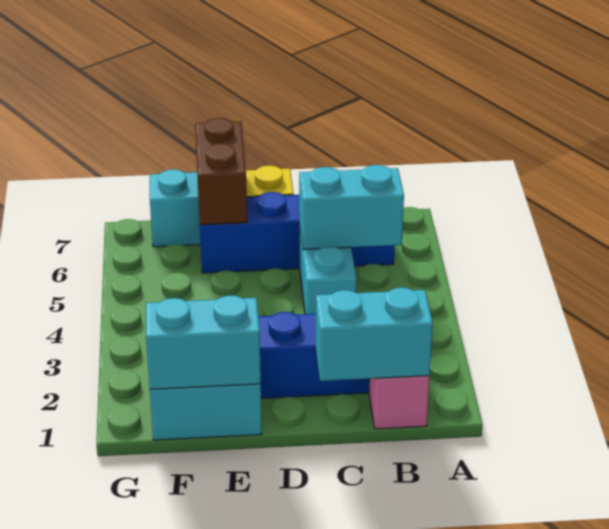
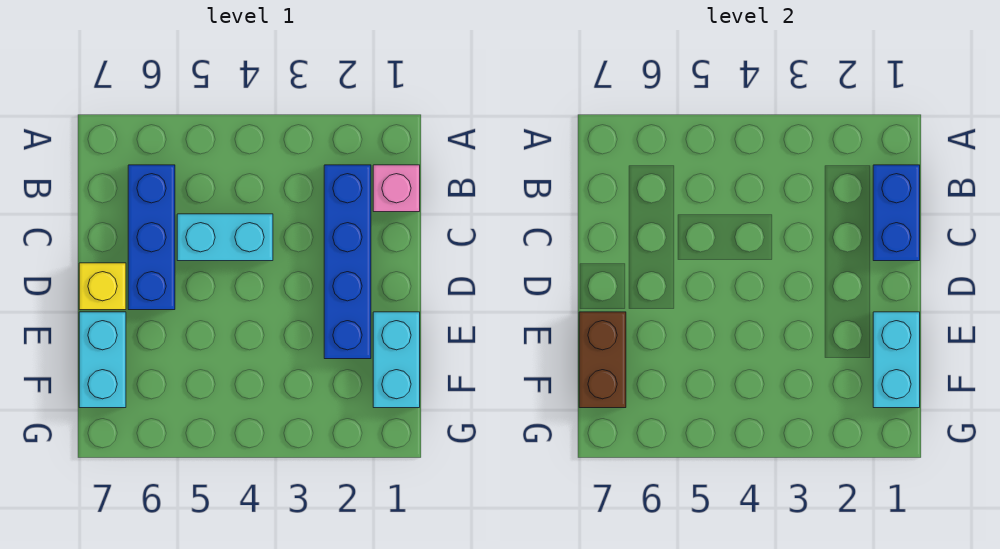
cyan 1x2 brick [316,288,433,381] -> blue 1x2 brick [873,165,920,261]
cyan 1x2 brick [299,165,404,249] -> none
blue 1x4 brick [200,192,395,273] -> blue 1x3 brick [128,165,175,310]
brown 1x2 brick [195,118,247,225] -> brown 1x2 brick turned to [579,312,626,408]

